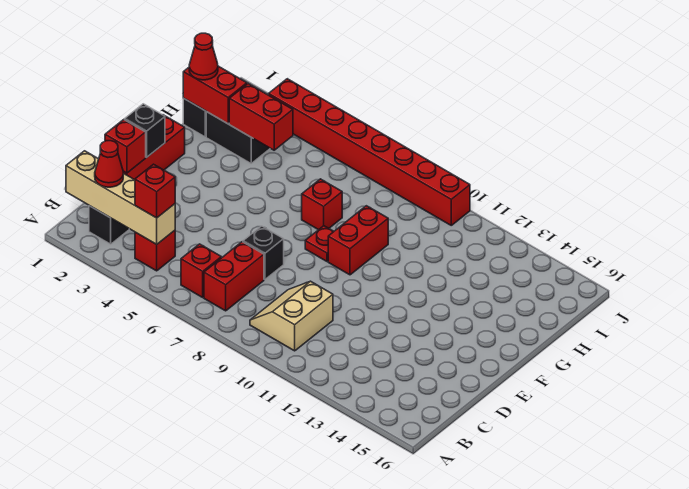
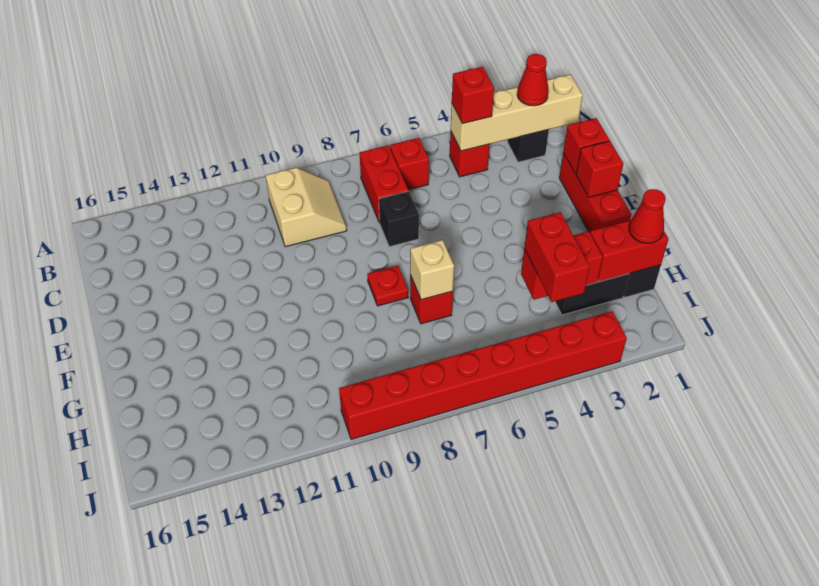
black 1x1 brick [125,104,165,157] -> red 1x1 brick [576,141,623,197]
red 1x2 brick [328,206,388,275] -> red 1x2 brick moved to [524,212,590,302]
none -> tan 1x1 brick [410,240,454,300]

